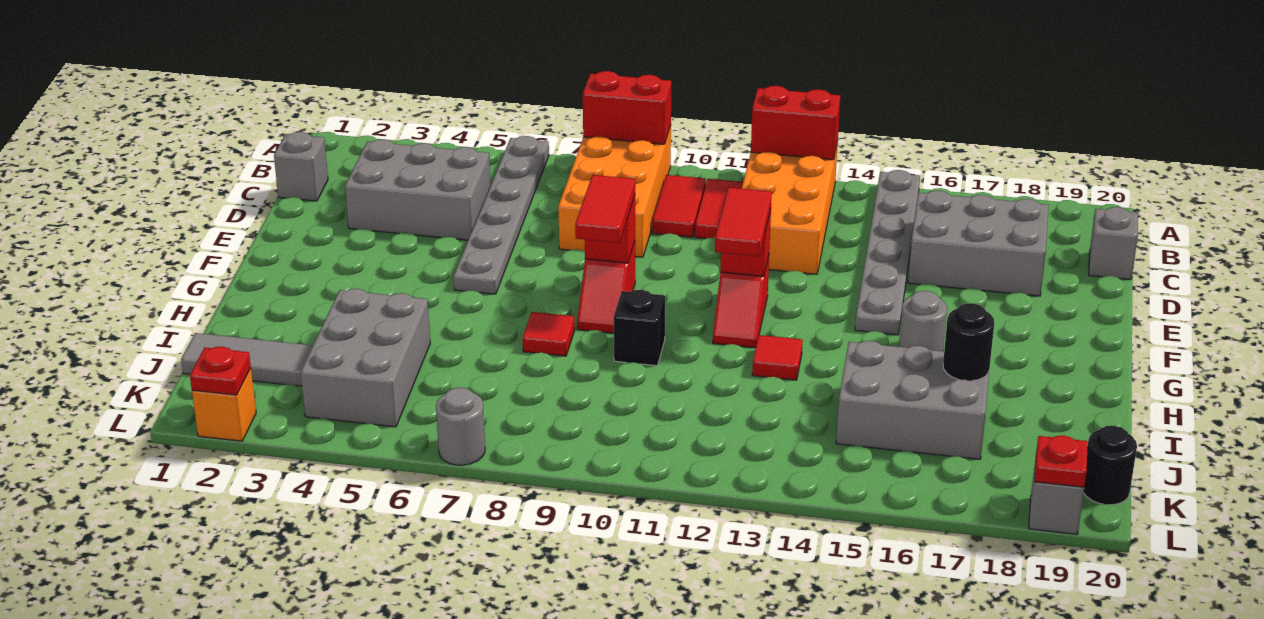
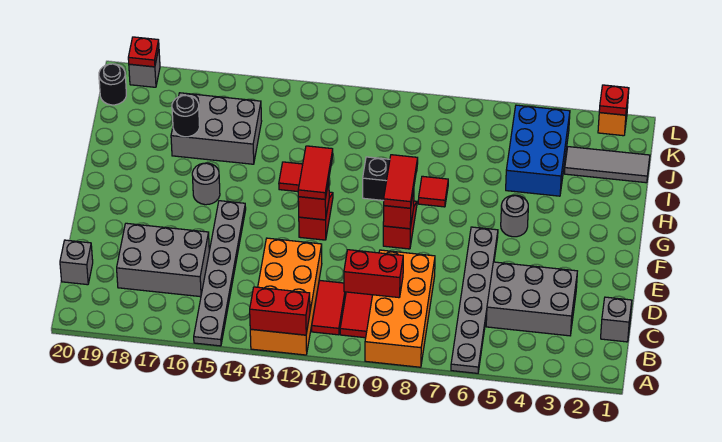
red 1x2 brick [583,71,671,144] -> red 1x2 brick moved to [344,250,403,298]
grey 2x3 brick [301,289,430,427] -> blue 2x3 brick [506,105,570,196]
grey 1x1 round brick [436,388,485,465] -> grey 1x1 round brick moved to [501,195,528,237]

